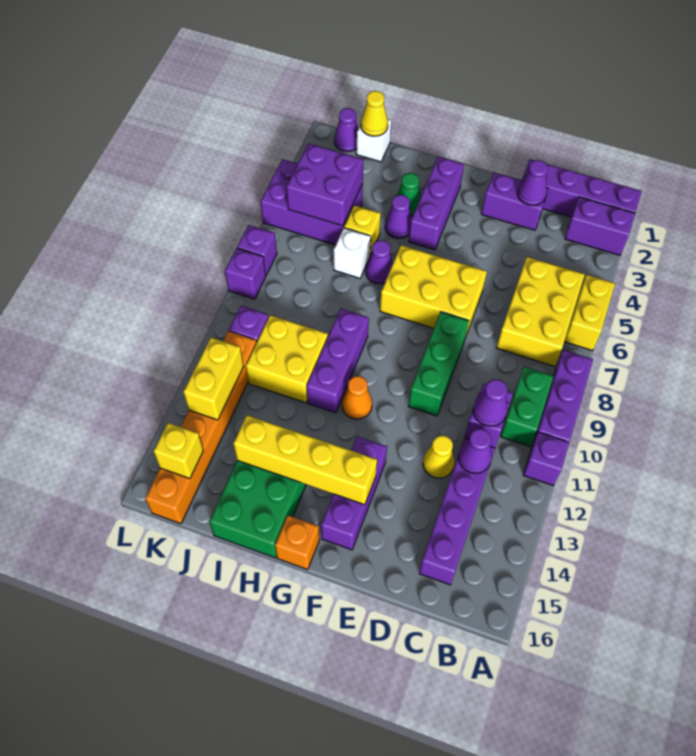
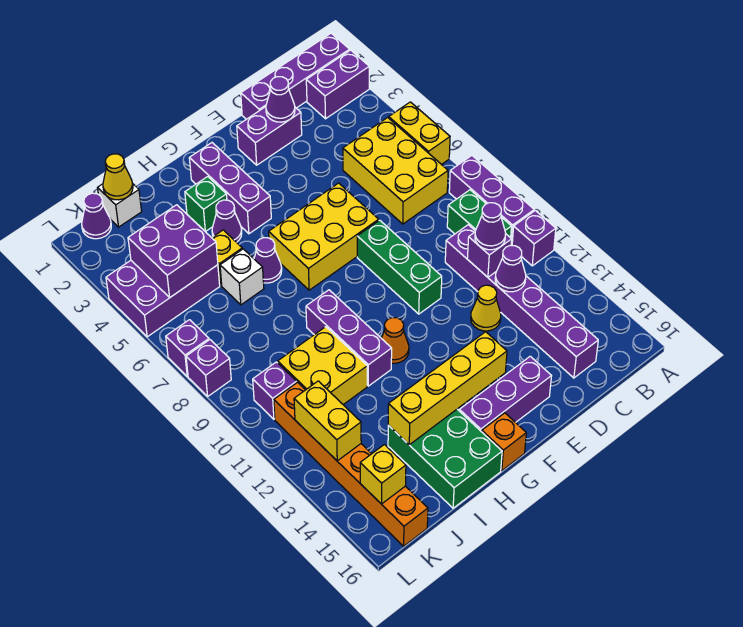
purple 1x3 brick [321,436,387,550] -> purple 1x3 brick turned to [459,356,551,432]
green 1x1 cone [397,173,421,216] -> green 1x1 brick [185,177,227,231]

